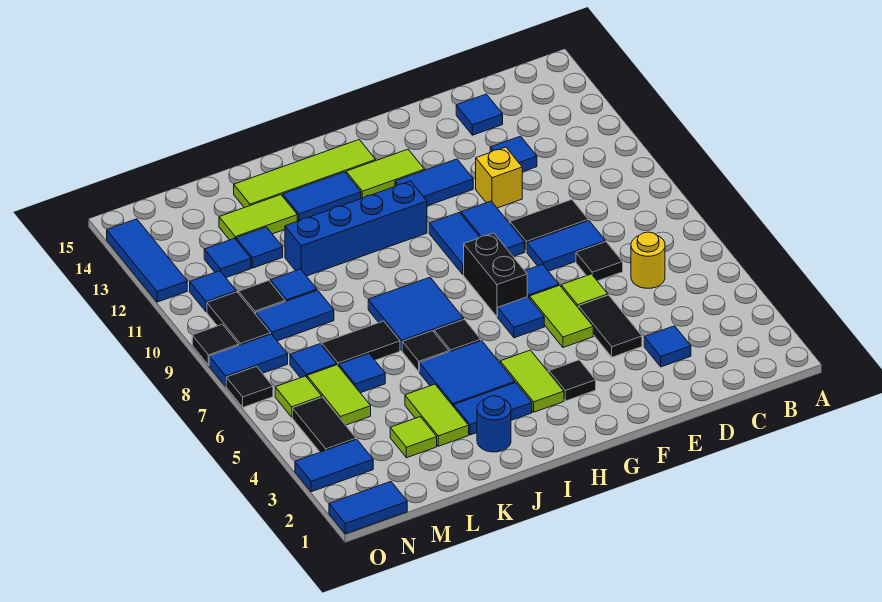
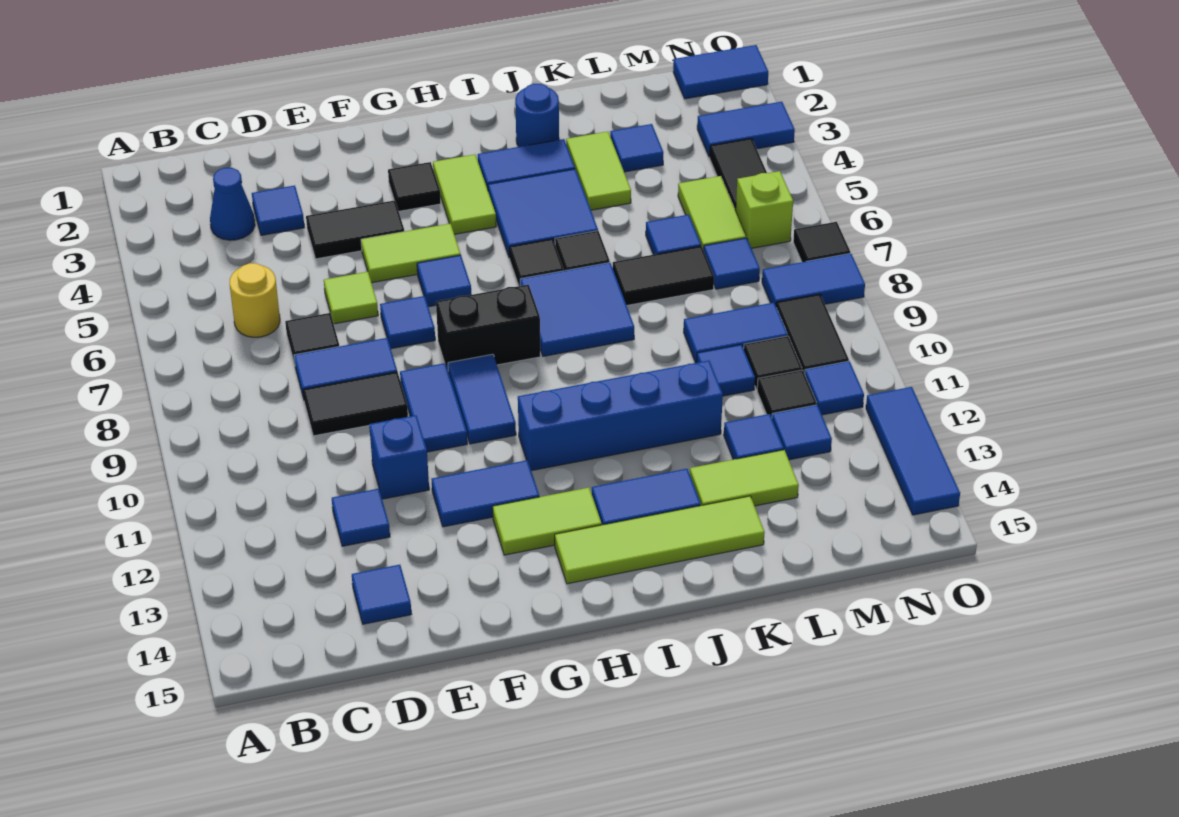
none -> blue 1x1 cone [210,168,255,240]
black 1x2 tile [578,295,642,357] -> black 1x2 tile turned to [306,200,405,259]
yellow 1x1 brick [476,147,522,208] -> blue 1x1 brick [369,415,429,499]
lime 1x2 tile [530,285,593,347] -> lime 1x2 tile turned to [361,224,461,283]
black 1x2 brick [464,233,527,317] -> black 1x2 brick turned to [436,285,541,369]
lime 1x1 tile [390,417,437,458] -> blue 1x1 tile [610,124,664,172]
lime 1x1 tile [275,376,322,417] -> lime 1x1 brick [736,171,793,248]
black 1x1 tile [192,324,239,365] -> black 1x1 tile moved to [757,370,817,418]

